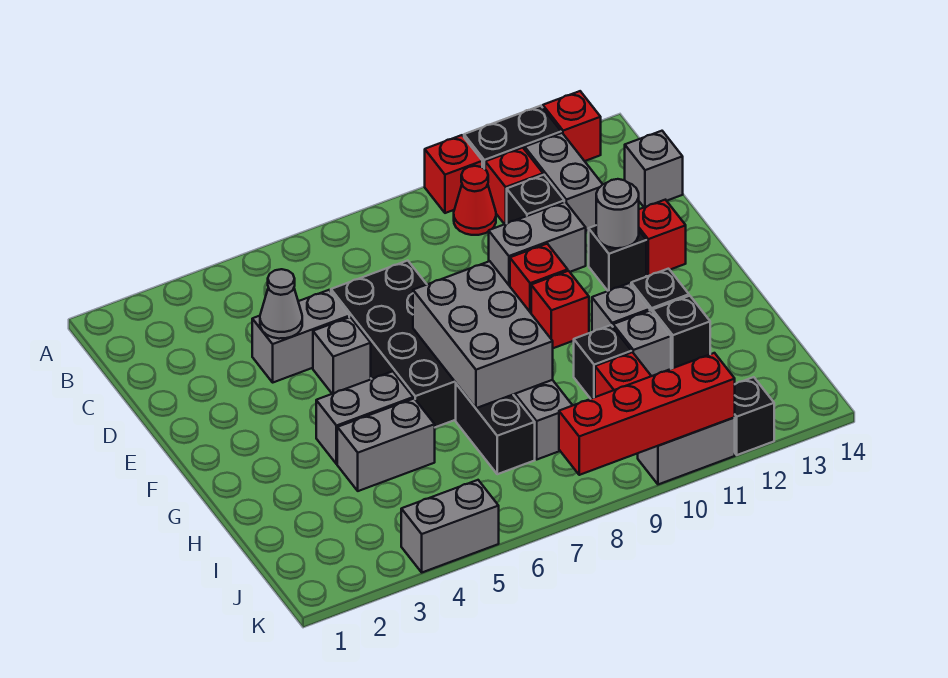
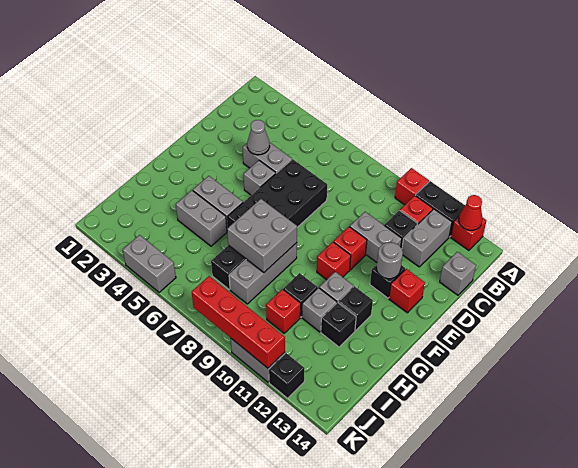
red 1x1 cone [454,166,496,235] -> red 1x1 cone moved to [459,195,483,230]
grey 2x3 brick [413,261,553,408] -> grey 2x2 brick [227,199,297,273]

